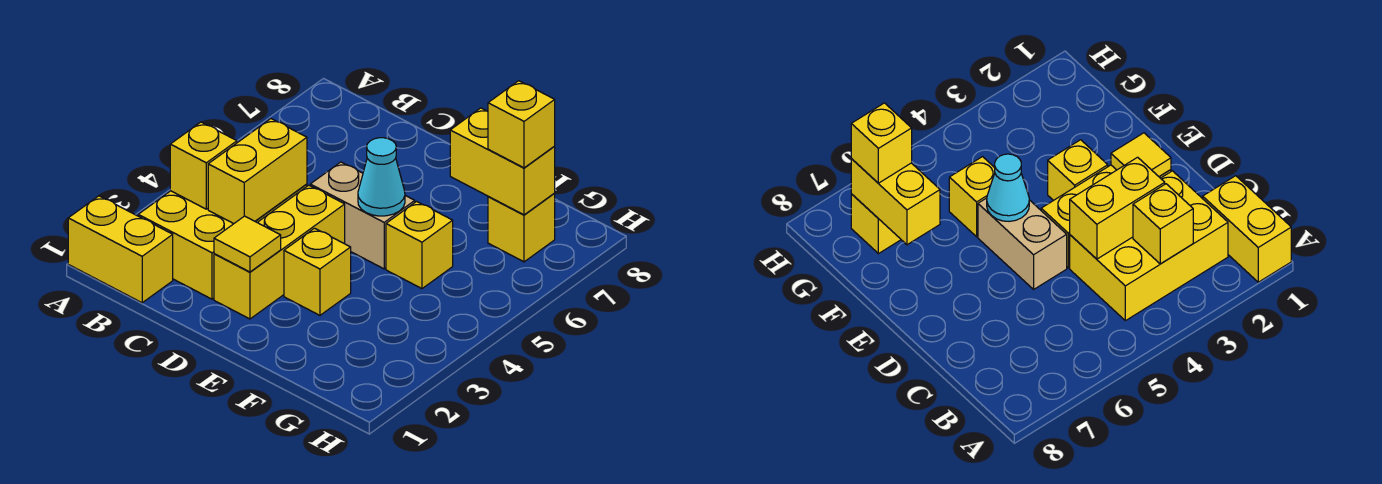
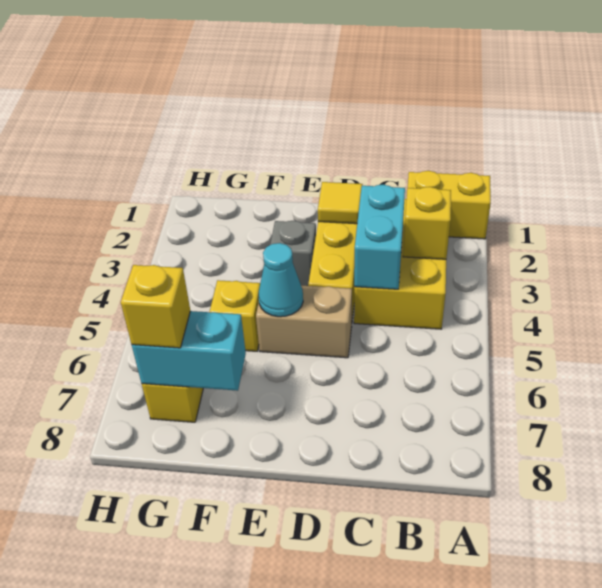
yellow 1x2 brick [208,119,307,224] -> cyan 1x2 brick [354,185,405,289]
yellow 1x1 brick [284,228,351,315] -> grey 1x1 brick [270,221,316,286]
yellow 1x2 brick [450,108,555,215] -> cyan 1x2 brick [132,311,246,391]

